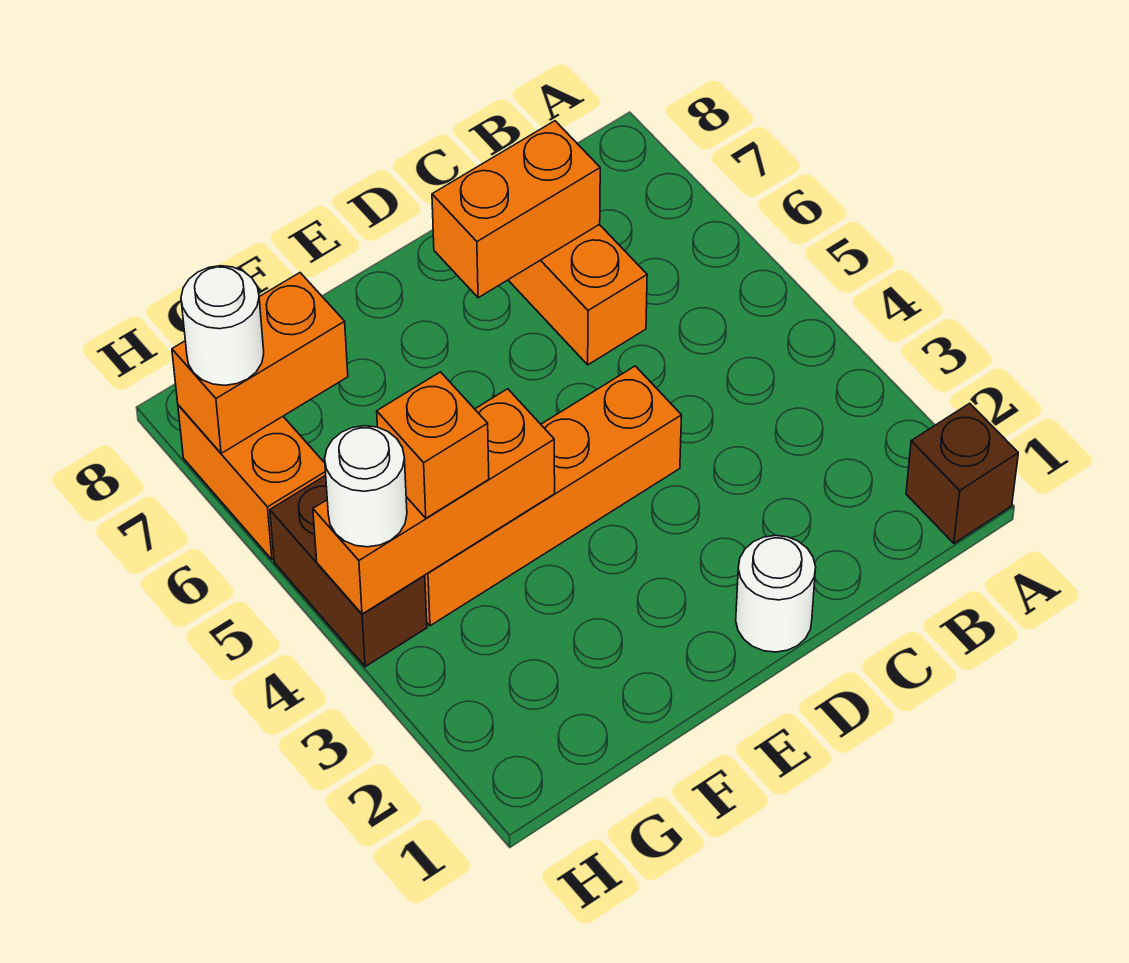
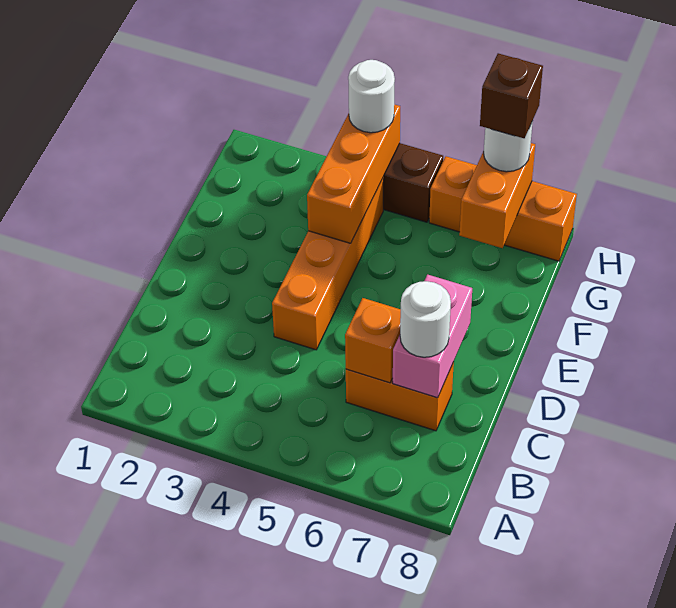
brown 1x1 brick [906,403,1018,543] -> brown 1x1 brick moved to [480,53,543,138]
orange 1x2 brick [432,121,600,298] -> pink 1x2 brick [393,275,472,398]
white 1x1 round brick [736,536,816,652] -> white 1x1 round brick moved to [400,281,451,357]
orange 1x1 brick [377,372,489,518] -> orange 1x1 brick moved to [345,298,401,383]
orange 1x2 brick [178,405,326,560] -> orange 1x3 brick [429,156,577,261]

